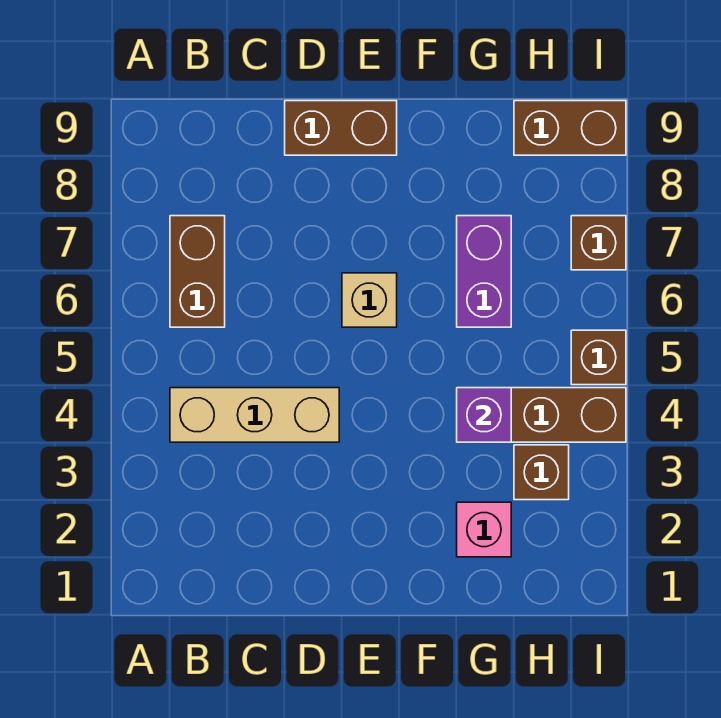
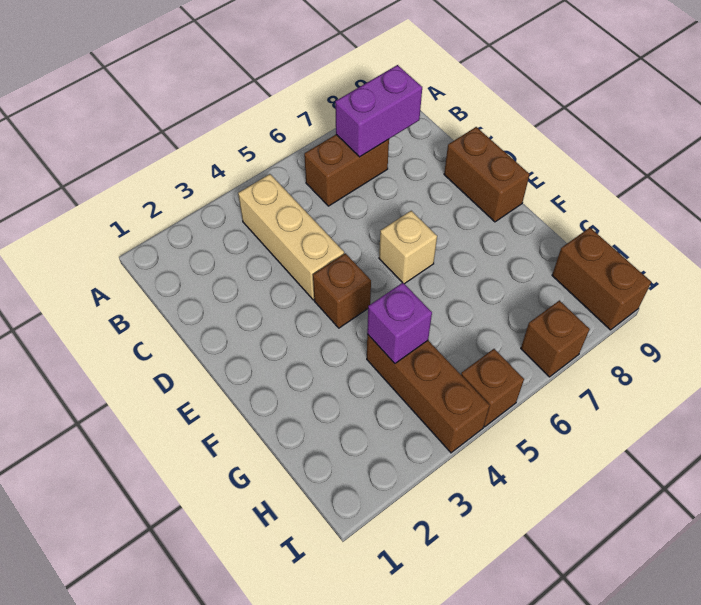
pink 1x1 brick [457,502,511,557] -> none
purple 1x2 brick [457,216,511,327] -> purple 1x2 brick moved to [335,65,422,157]
brown 1x1 brick [514,445,569,500] -> brown 1x1 brick moved to [313,253,371,328]

